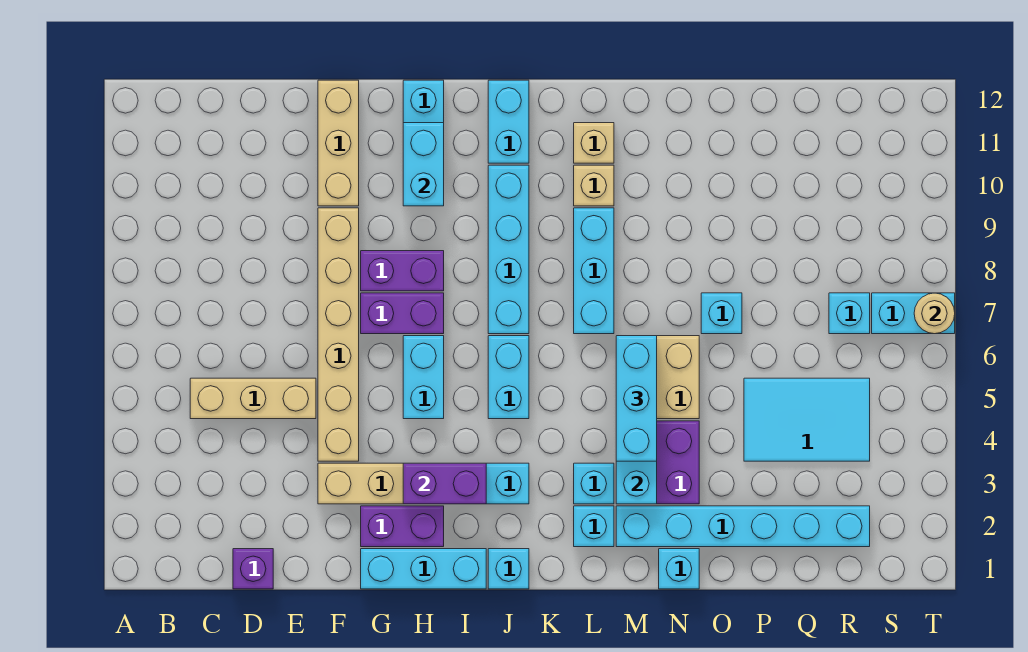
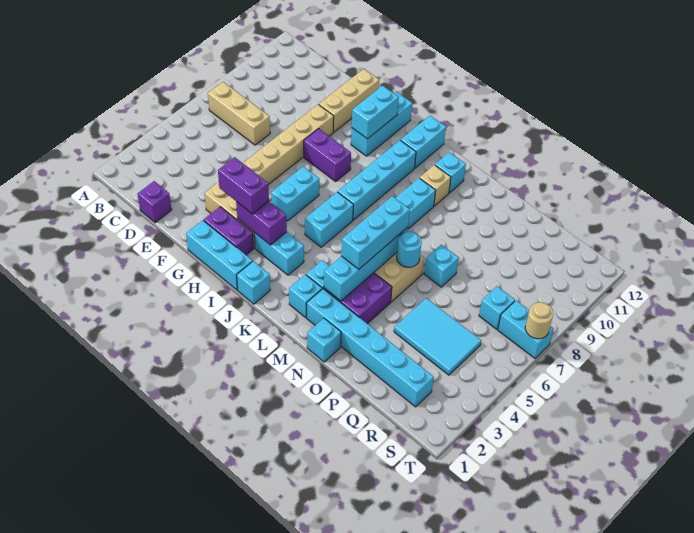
tan 1x3 brick [190,378,316,419] -> tan 1x3 brick moved to [208,82,270,145]
purple 1x2 brick [361,293,444,334] -> purple 1x2 brick moved to [218,157,269,214]
tan 1x1 brick [574,123,614,163] -> cyan 1x1 brick [435,152,466,193]
none -> cyan 1x1 round brick [397,232,422,267]

